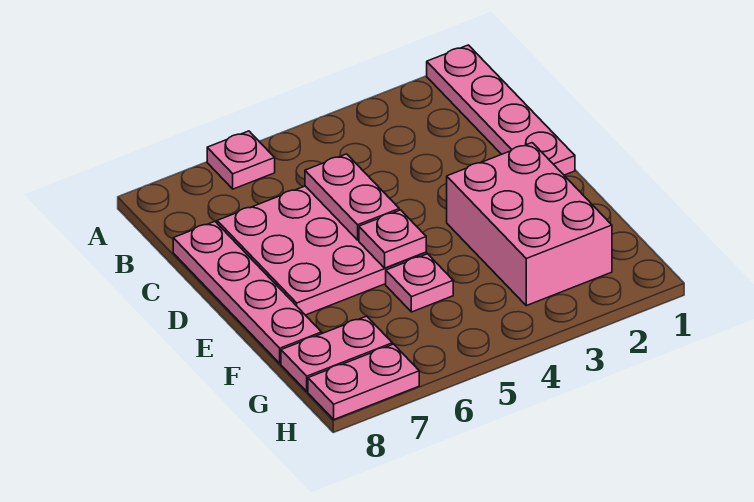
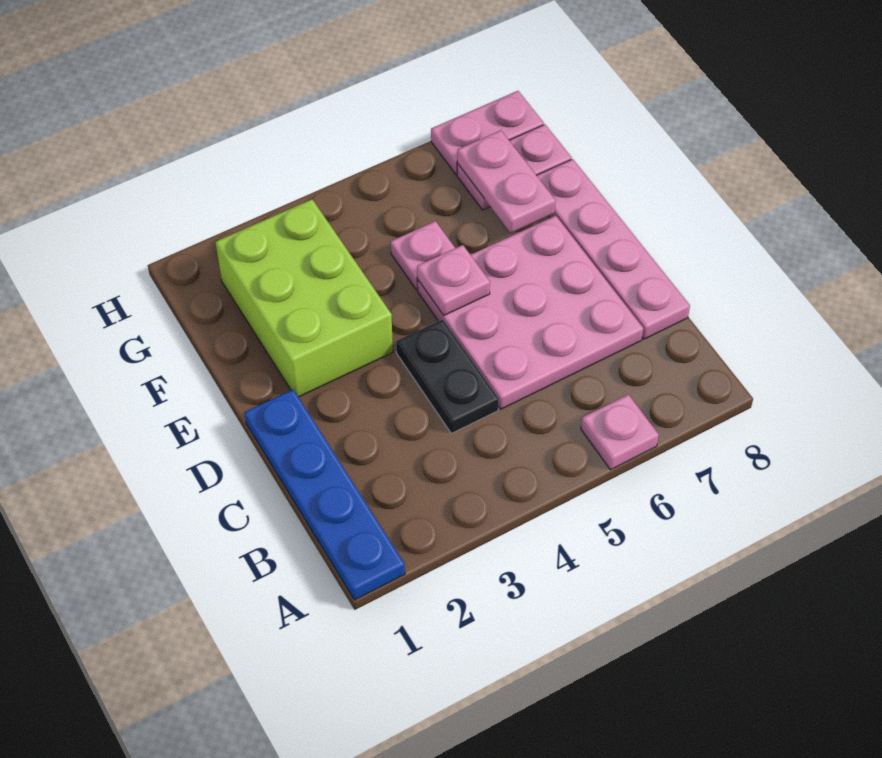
pink 1x4 plate [427,45,575,175] -> blue 1x4 plate [245,389,405,600]
none -> black 1x2 plate [396,319,499,433]
pink 1x2 plate [305,154,399,240] -> pink 1x2 plate moved to [457,130,556,233]
pink 2x3 brick [447,143,612,306] -> lime 2x3 brick [216,199,393,397]

